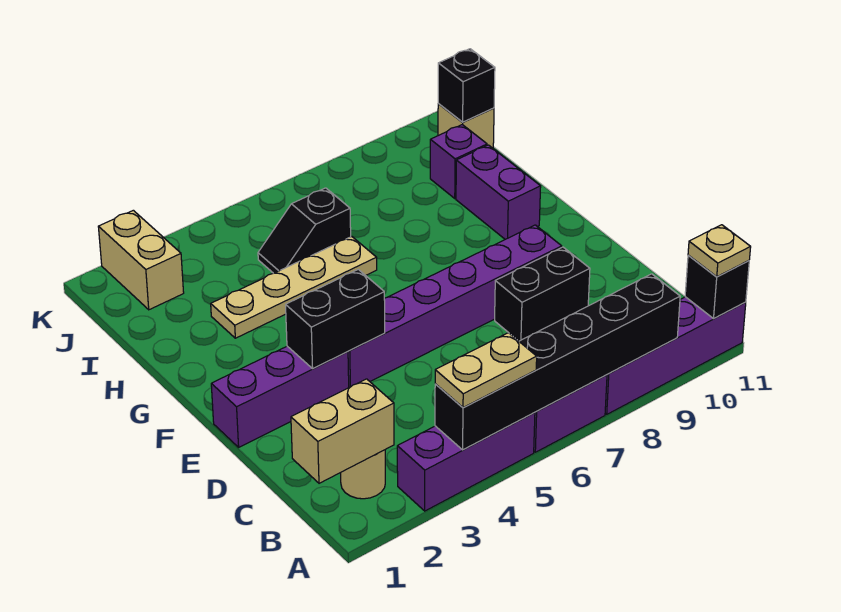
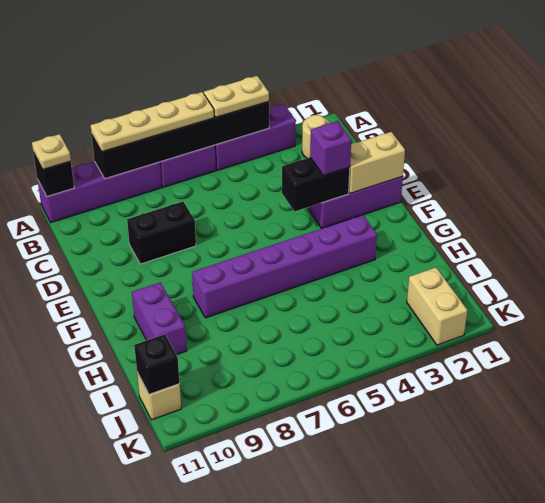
tan 1x2 brick [291,379,394,483] -> tan 1x2 brick moved to [349,132,405,193]
purple 1x6 brick [348,225,562,387] -> purple 1x6 brick moved to [192,215,377,318]
tan 1x4 plate [211,237,377,338] -> tan 1x4 plate moved to [91,92,214,152]
black 1x2 slope [258,188,351,273] -> none
purple 1x1 brick [430,125,487,198] -> purple 1x1 brick moved to [310,121,351,175]

